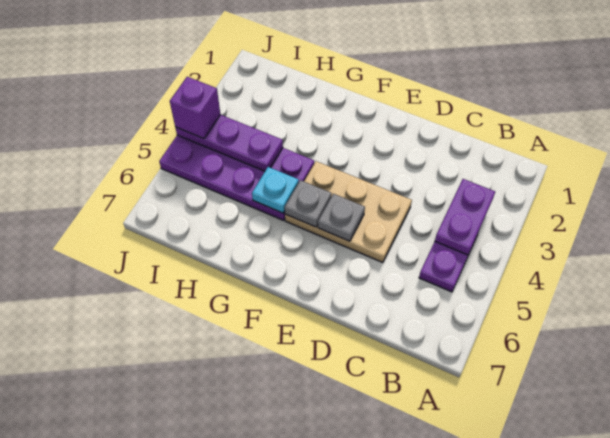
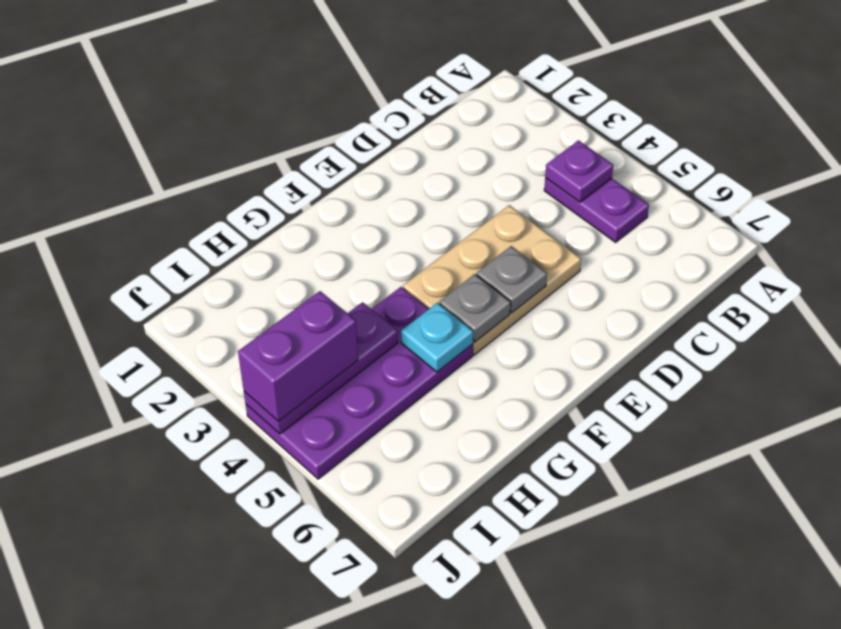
purple 1x2 plate [435,179,495,255] -> purple 1x1 plate [545,140,613,202]
purple 1x1 brick [170,77,221,139] -> purple 1x2 brick [238,291,358,421]

